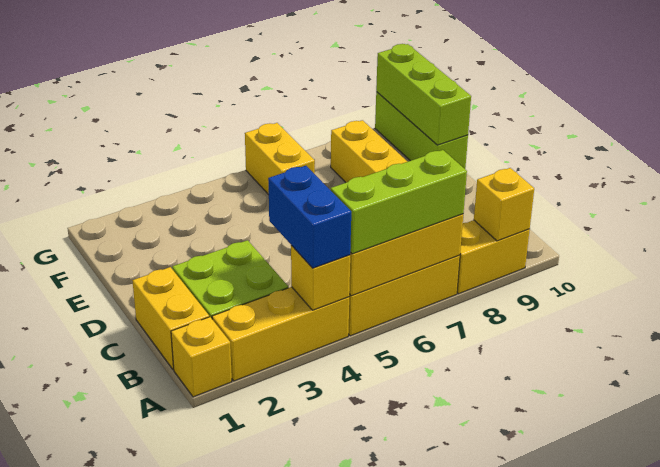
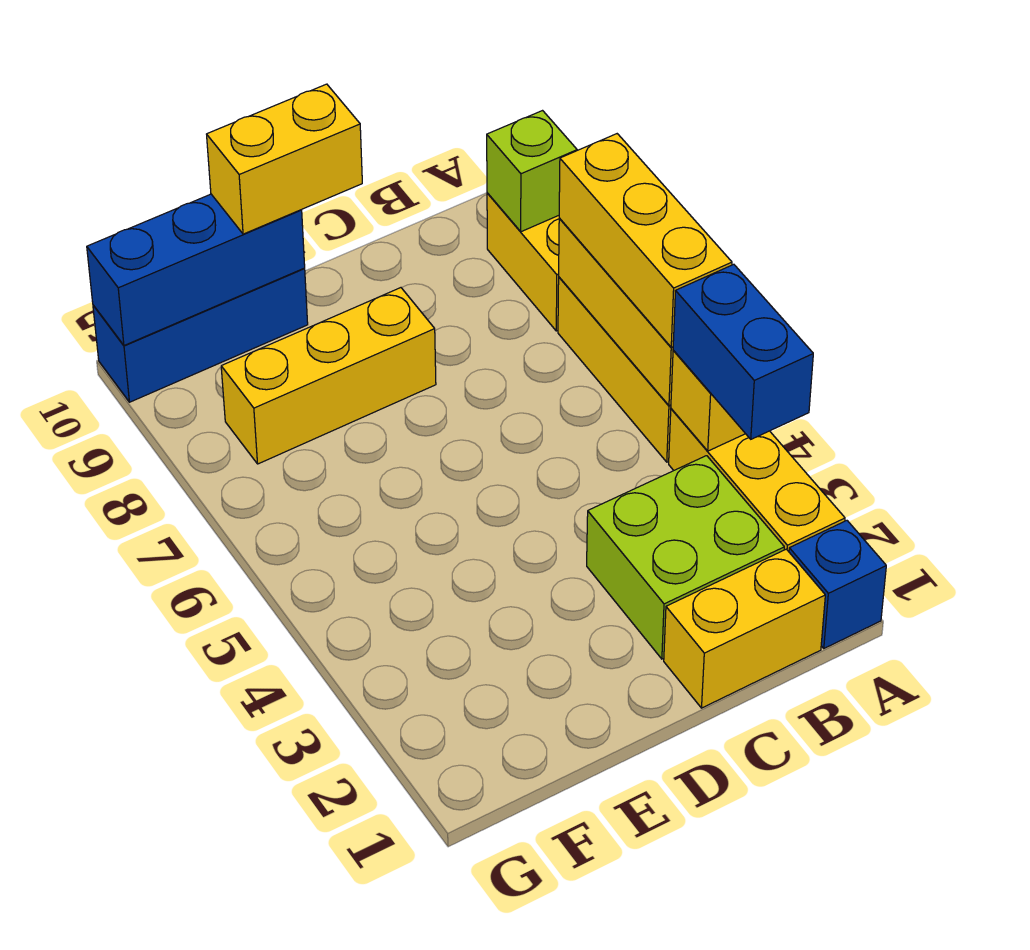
yellow 1x1 brick [171,317,232,397] -> blue 1x1 brick [789,521,886,648]
blue 1x2 brick [268,166,351,268] -> blue 1x2 brick turned to [673,264,813,439]
lime 1x3 brick [331,150,467,254] -> yellow 1x3 brick [559,134,732,347]
yellow 1x1 brick [474,168,534,241] -> lime 1x1 brick [487,111,577,232]
lime 1x3 brick [375,92,468,169] -> blue 1x3 brick [93,269,308,402]
lime 1x3 brick [376,44,471,145] -> blue 1x3 brick [87,194,305,345]
yellow 1x2 brick [245,123,315,195] -> yellow 1x2 brick moved to [207,84,362,234]

